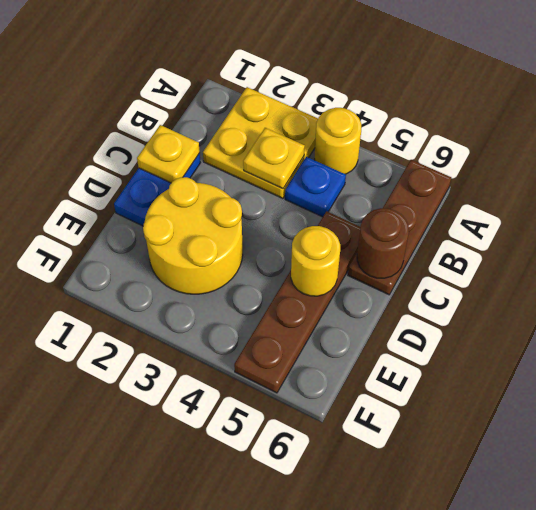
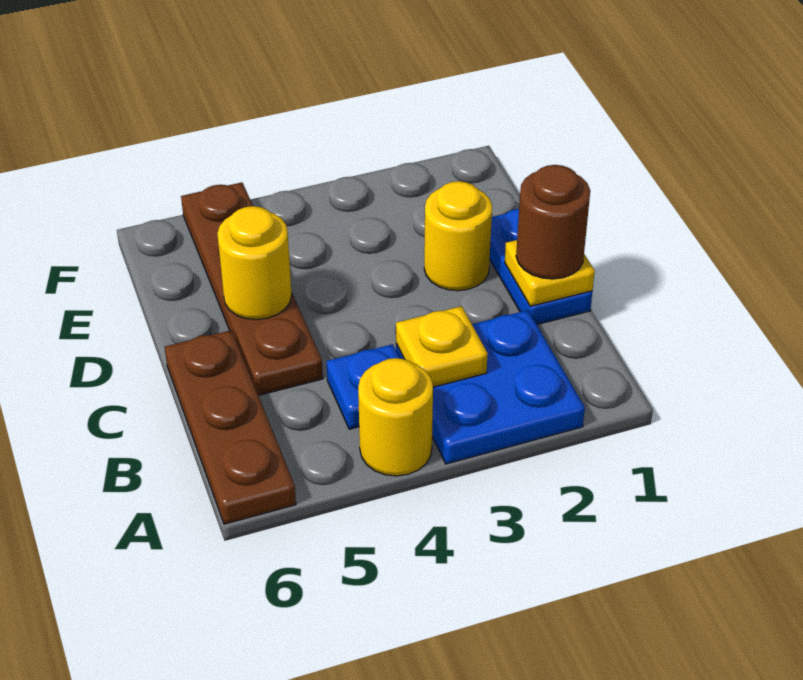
yellow 2x2 plate [203,87,318,198] -> blue 2x2 plate [396,310,585,464]
brown 1x1 round brick [357,208,409,278] -> brown 1x1 round brick moved to [516,165,590,279]
yellow 2x2 round brick [143,177,243,294] -> yellow 1x1 round brick [424,181,492,291]

